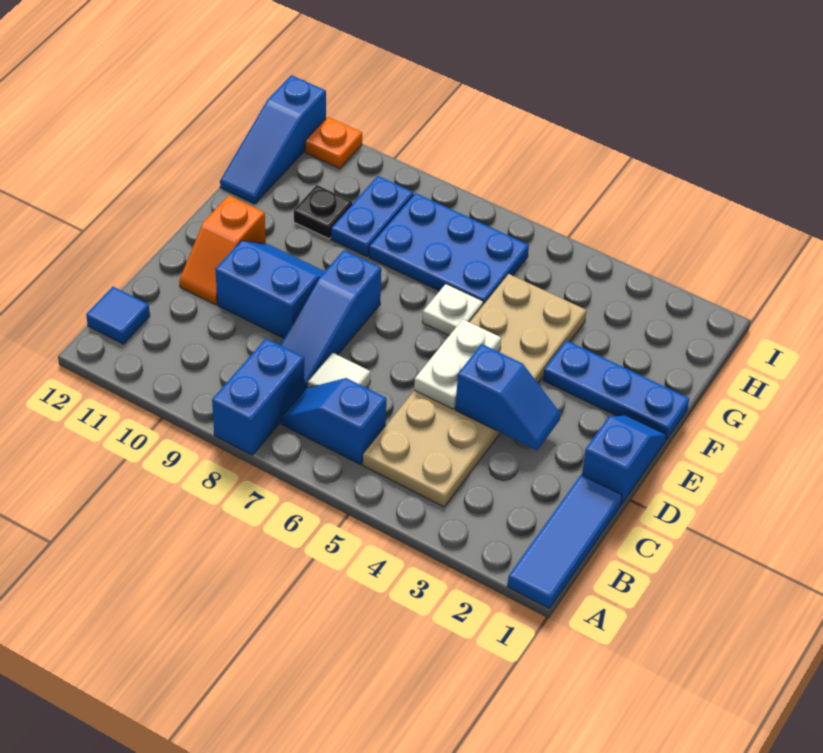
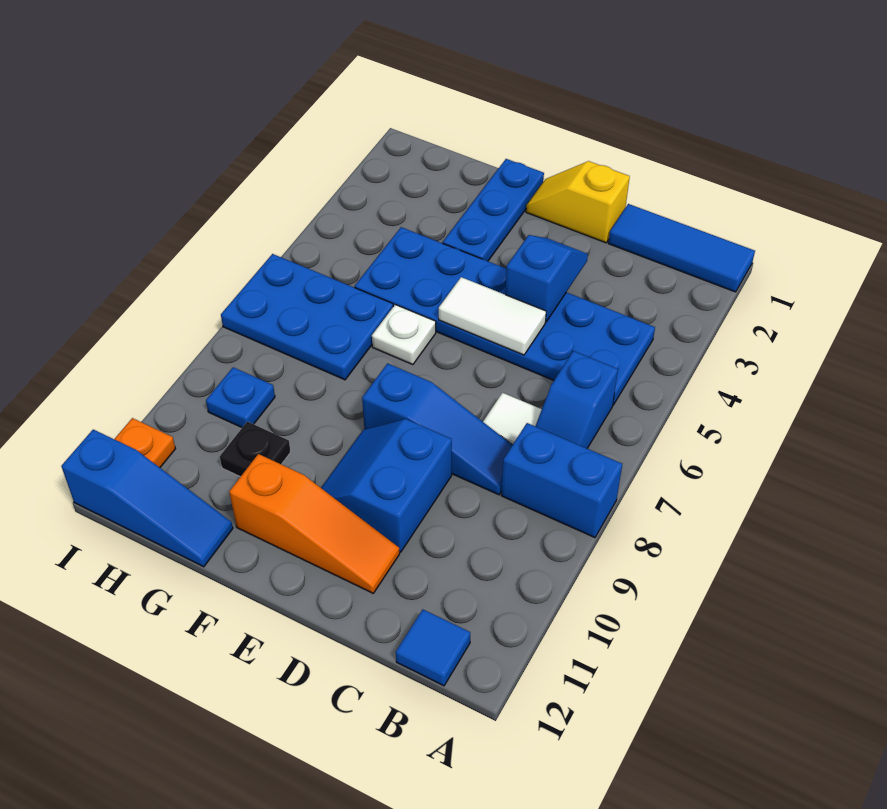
tan 2x6 plate [363,274,587,507] -> blue 2x6 plate [355,227,655,405]
blue 1x2 slope [582,415,667,505] -> yellow 1x2 slope [526,161,630,243]
white 1x2 plate [414,319,501,409] -> white 1x2 tile [439,277,546,355]
orange 1x2 slope [179,196,266,304] -> orange 1x3 slope [229,454,400,593]
blue 2x3 plate [369,193,529,304] -> blue 2x3 plate turned to [221,254,393,380]
blue 1x2 plate [331,176,413,257] -> blue 1x1 plate [206,367,275,427]

